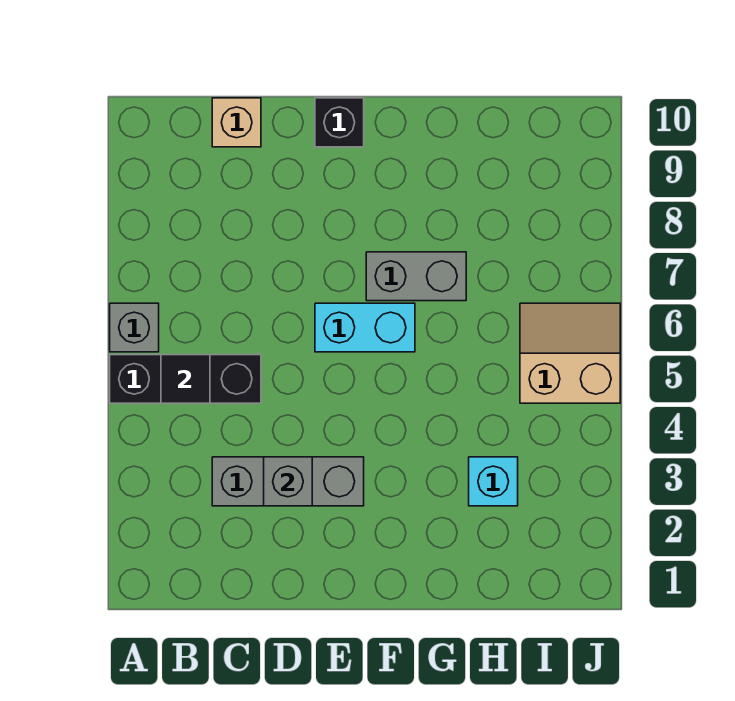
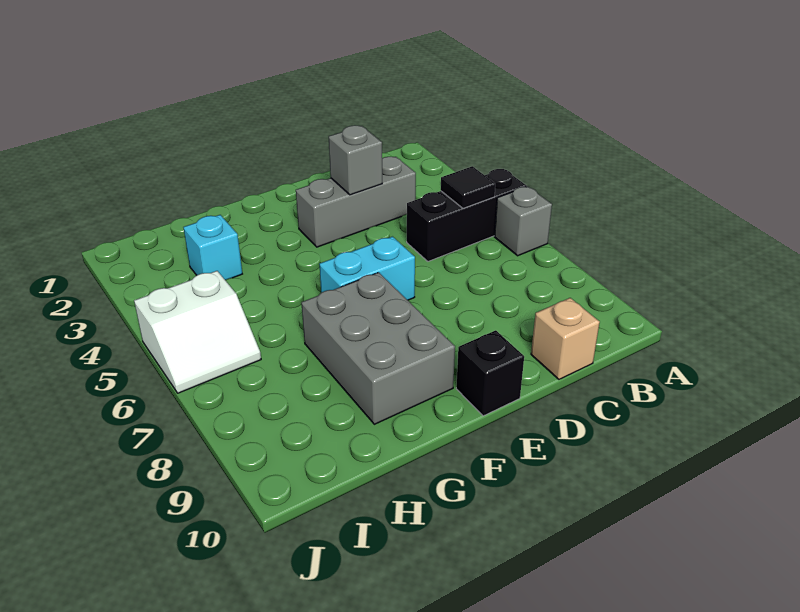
grey 1x2 brick [366,252,466,301] -> grey 2x3 brick [301,272,455,424]
tan 2x2 slope [520,303,620,403] -> white 2x2 slope [134,271,261,393]

